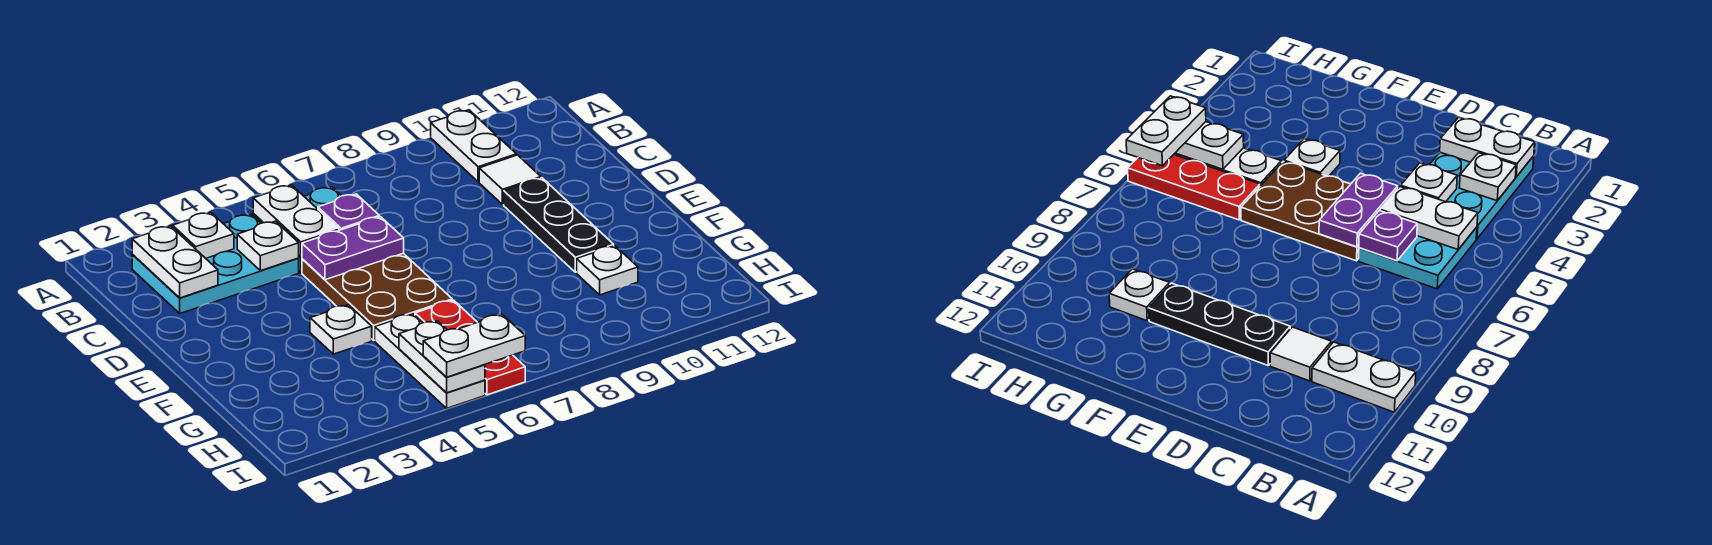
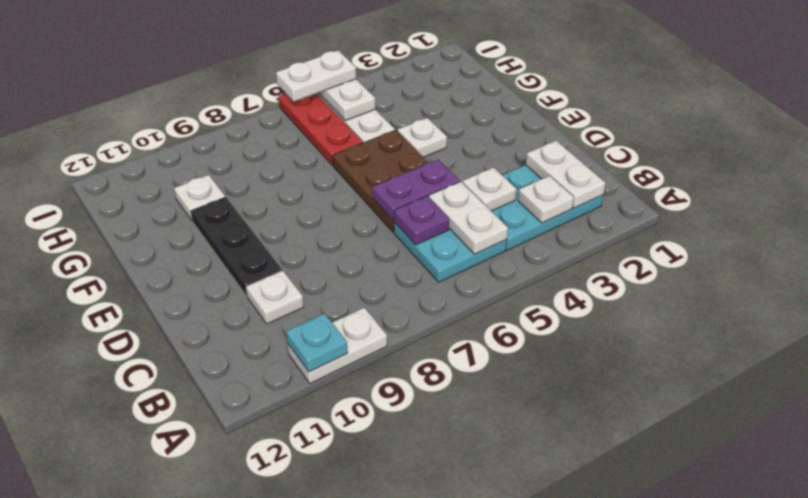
white 1x2 plate [431,110,516,182] -> white 1x2 plate turned to [288,308,387,383]
none -> cyan 1x1 plate [286,314,348,372]
white 1x1 tile [479,155,541,204] -> white 1x1 plate [246,271,304,324]

